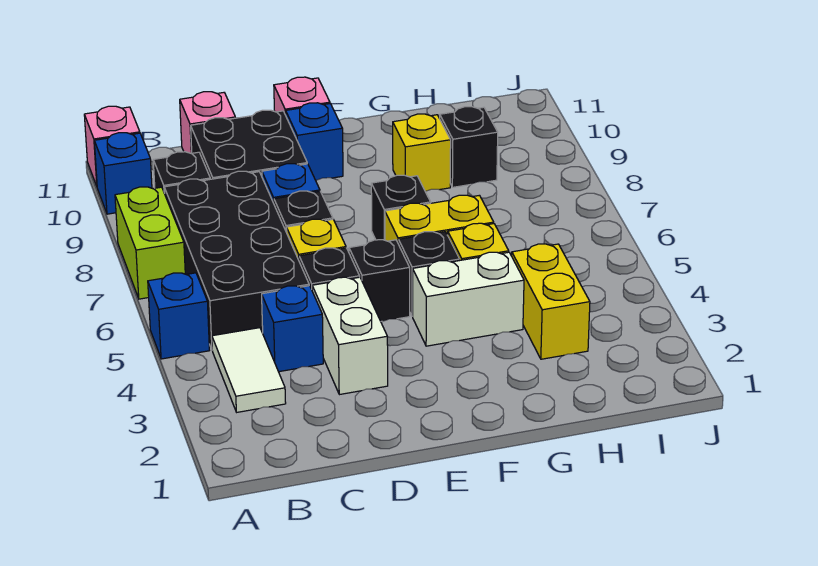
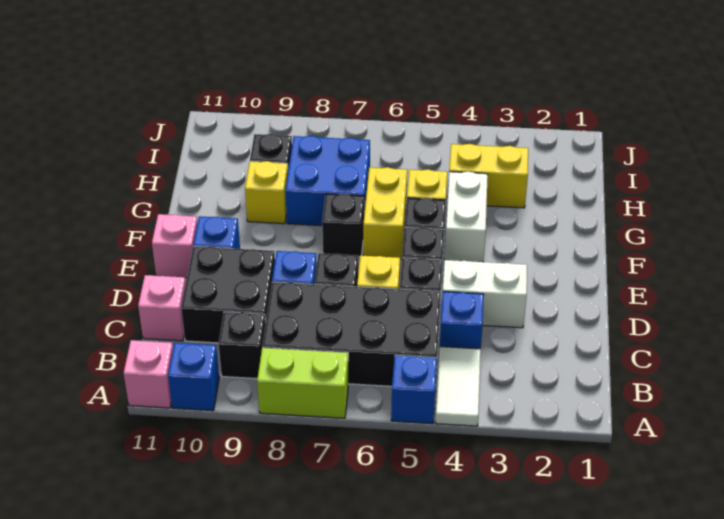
white 1x2 tile [212,328,286,412] -> white 1x2 tile turned to [435,347,481,426]
none -> blue 2x2 brick [285,136,370,226]

